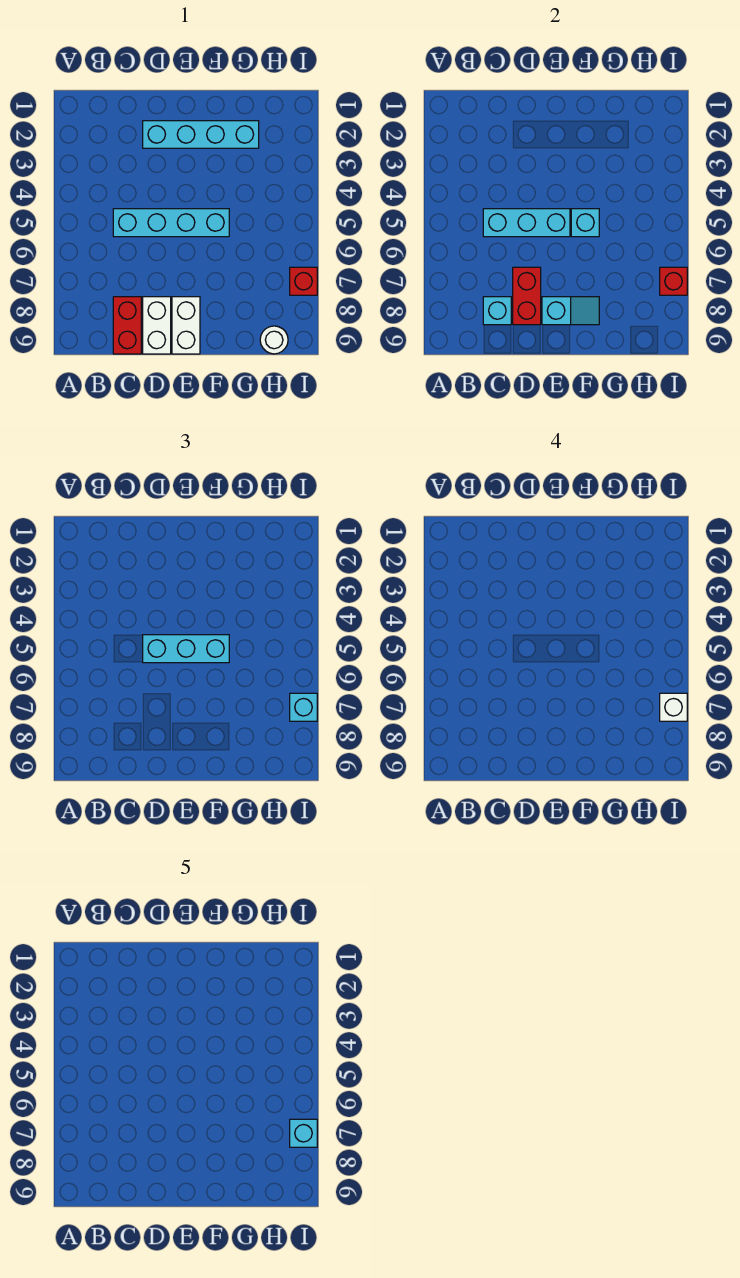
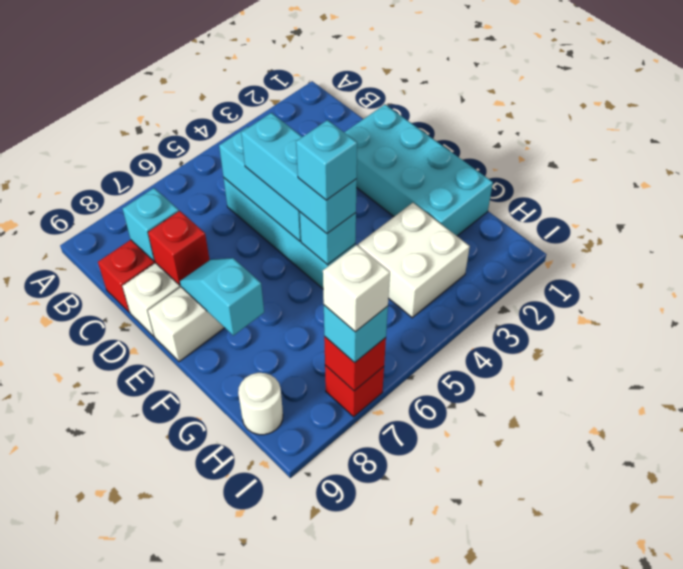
cyan 1x4 brick [143,121,259,148] -> cyan 2x4 brick [344,105,493,236]
red 1x2 brick [513,267,541,325] -> red 1x1 brick [148,211,210,285]
cyan 1x2 slope [542,297,599,325] -> cyan 1x2 slope turned to [180,258,264,335]
none -> white 2x2 brick [358,203,470,318]
cyan 1x1 brick [290,1119,317,1147] -> cyan 1x1 brick moved to [296,120,357,200]

